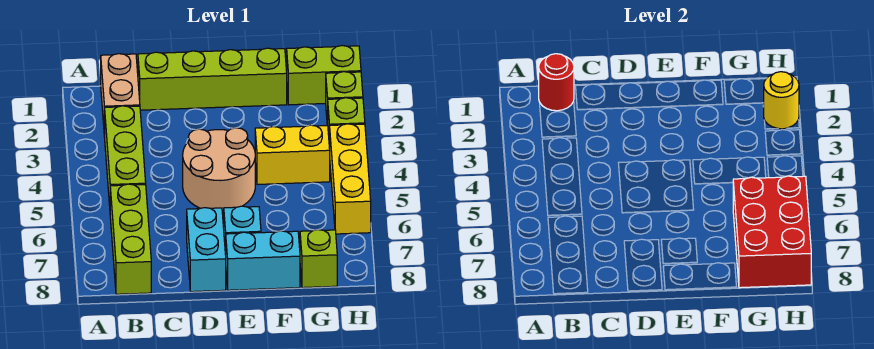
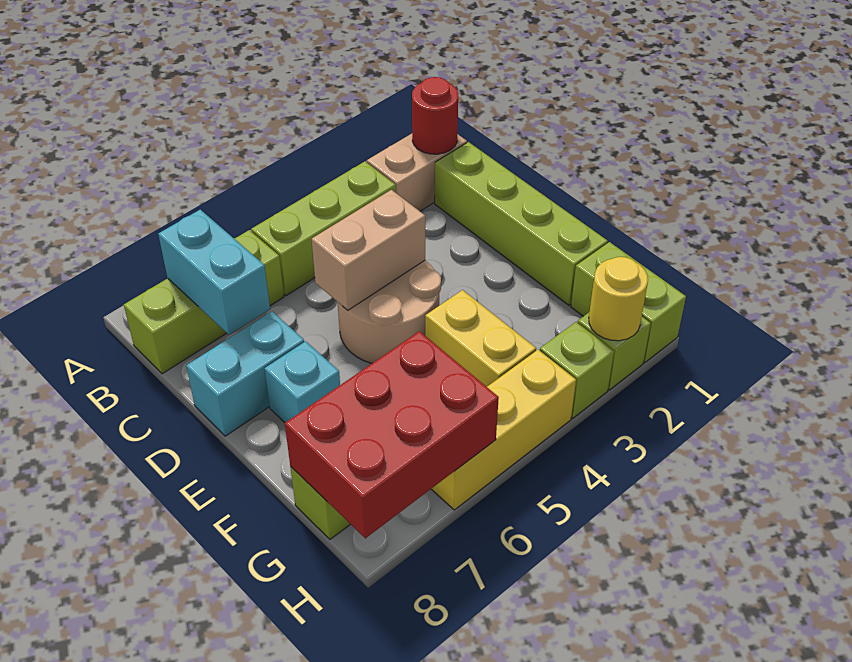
none -> tan 1x2 brick [312,190,425,310]
cyan 1x2 brick [226,231,300,290] -> cyan 1x2 brick moved to [158,210,270,335]

